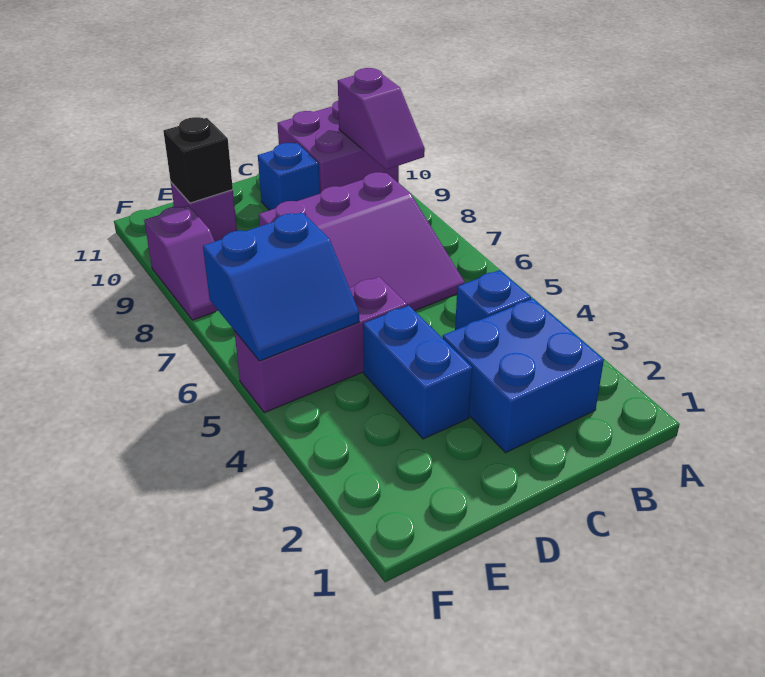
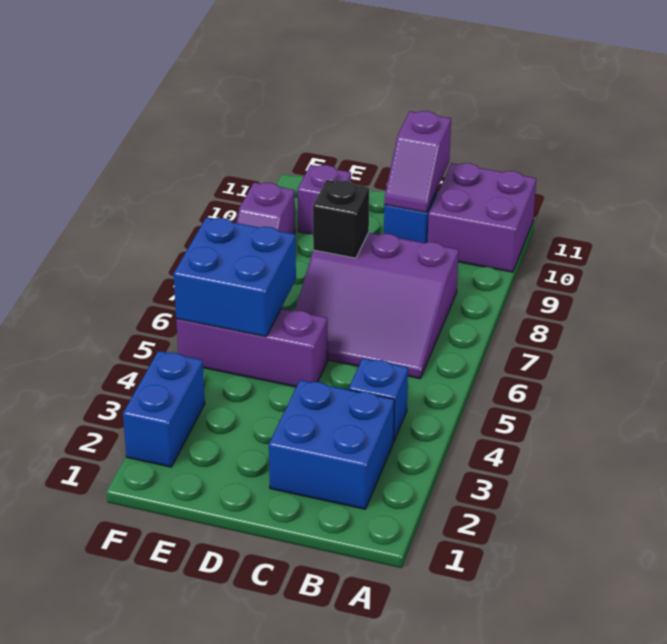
purple 1x2 slope [338,68,425,170] -> purple 1x2 slope moved to [384,111,451,212]
blue 1x2 brick [363,306,472,439] -> blue 1x2 brick moved to [123,351,205,467]
blue 2x2 slope [203,212,359,361] -> blue 2x2 brick [173,217,296,337]
black 1x1 brick [163,117,233,203] -> black 1x1 brick moved to [313,180,369,258]

